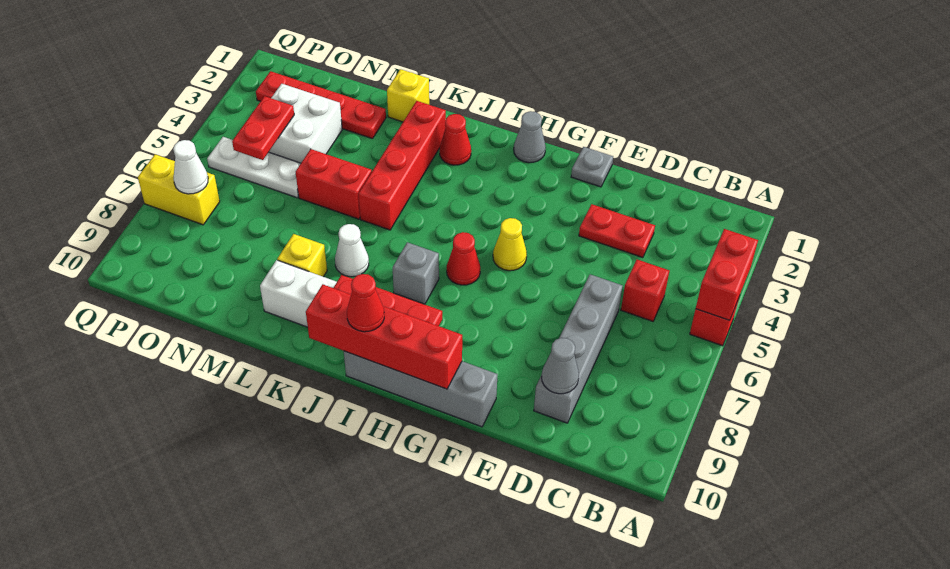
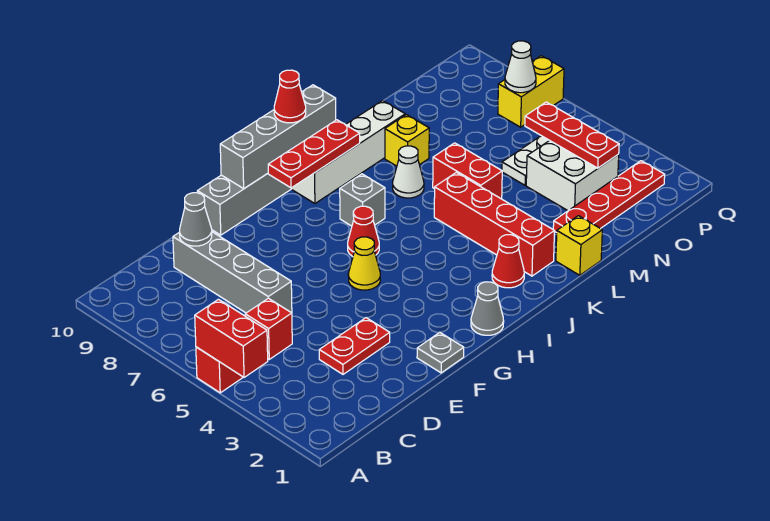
red 1x4 brick [306,284,462,389] -> grey 1x4 brick [220,85,336,188]
red 1x2 brick [296,149,372,219] -> red 1x2 brick turned to [433,143,502,199]
red 1x2 plate [232,96,294,160] -> red 1x3 plate [525,102,619,168]

